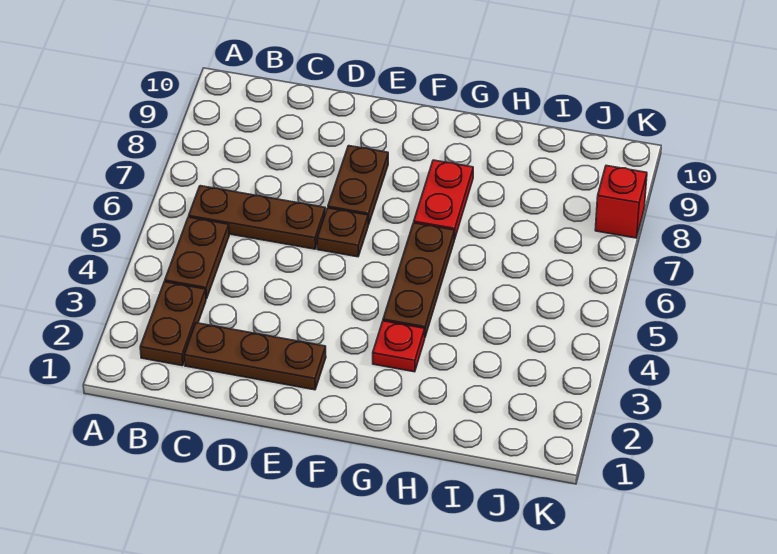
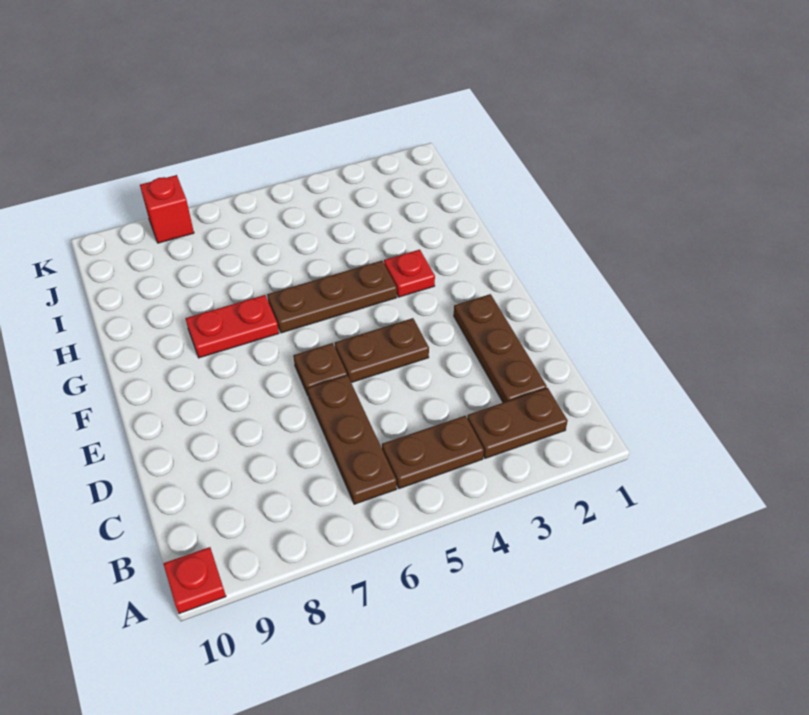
none -> red 1x1 plate [163,547,226,614]
brown 1x2 plate [328,146,388,225] -> brown 1x2 plate moved to [335,318,429,383]

